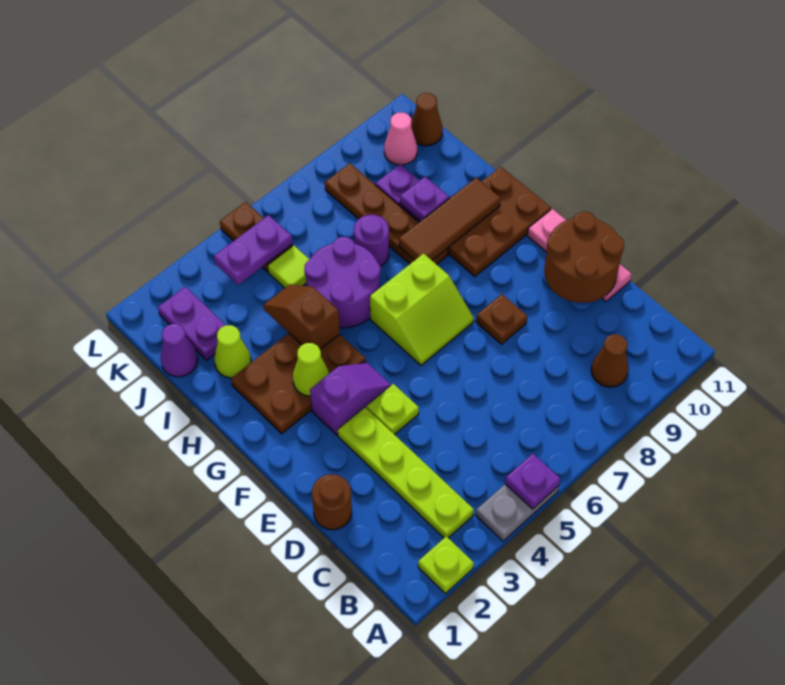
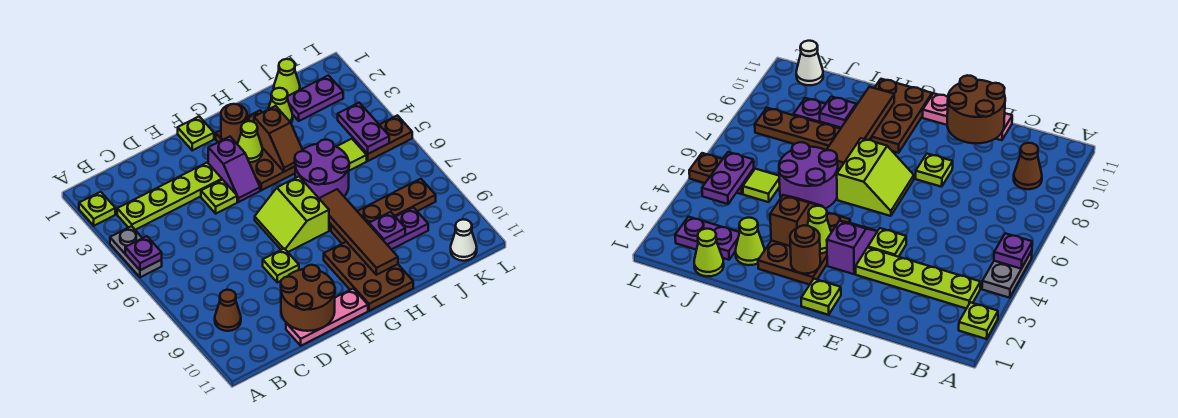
brown 1x1 round brick [312,474,352,530] -> brown 1x1 round brick moved to [221,104,247,144]
brown 1x1 plate [476,294,527,344] -> lime 1x1 plate [263,249,299,282]
none -> lime 1x1 plate [178,116,214,150]
brown 1x2 slope [263,284,340,349] -> brown 1x2 slope turned to [254,106,302,172]
brown 1x3 tile [399,178,501,260] -> brown 1x4 tile [319,189,398,275]
purple 1x1 round brick [354,215,389,266] -> none
purple 1x1 cone [161,324,198,377] -> lime 1x1 cone [274,59,300,96]
pink 1x1 cone [384,112,417,165] -> none
brown 1x1 cone [411,93,442,146] -> white 1x1 cone [451,219,477,261]

